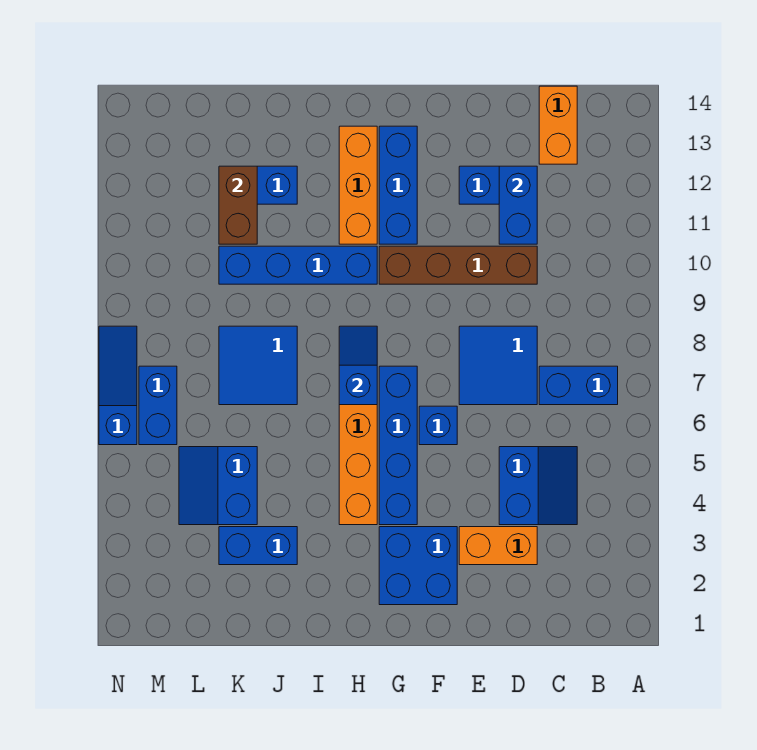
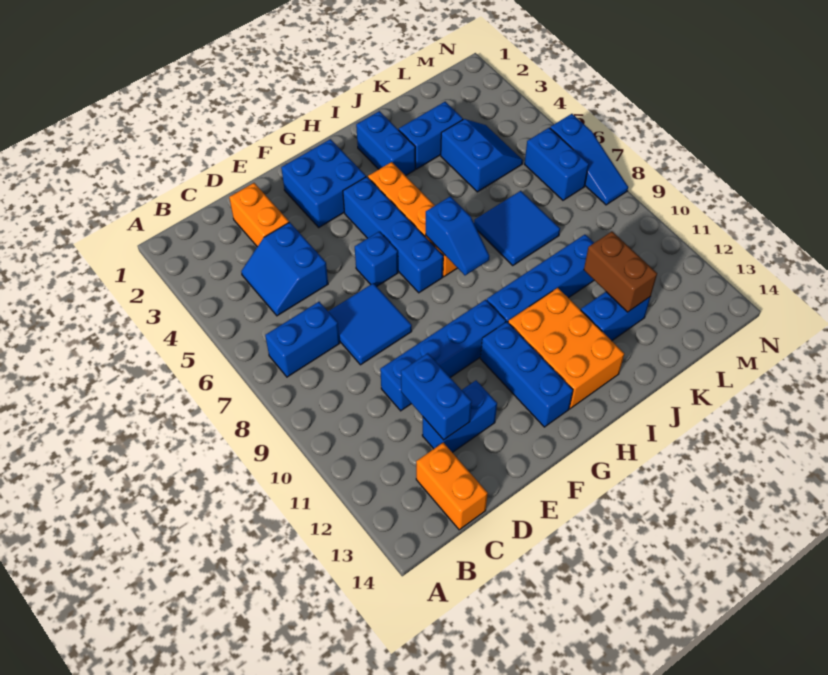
orange 1x2 brick [459,527,537,565] -> orange 1x2 brick turned to [229,183,289,247]
brown 1x4 brick [379,246,537,284] -> blue 1x4 brick [380,300,506,411]
orange 1x3 brick [339,126,377,244] -> orange 2x3 brick [508,288,624,409]
none -> blue 1x2 brick [356,111,415,176]

